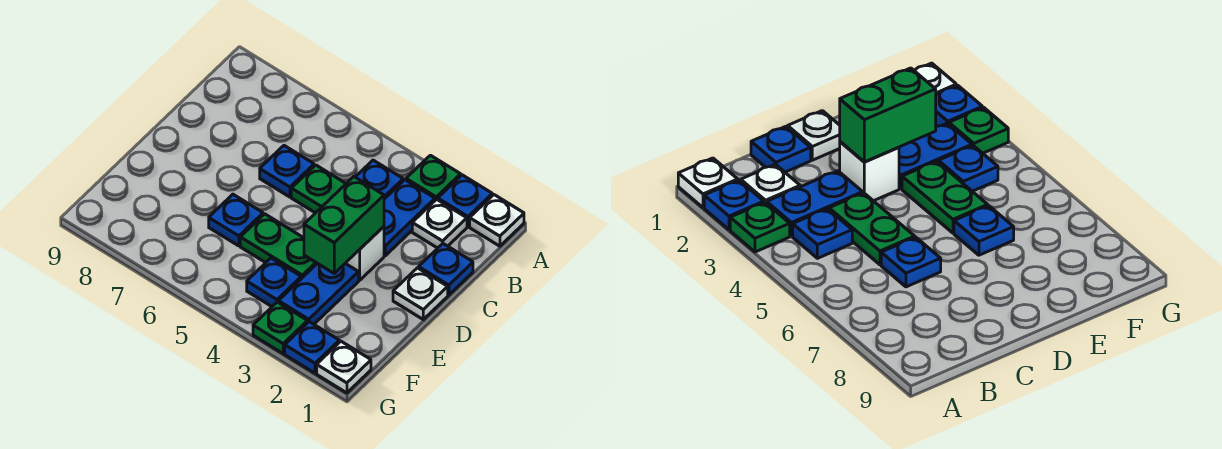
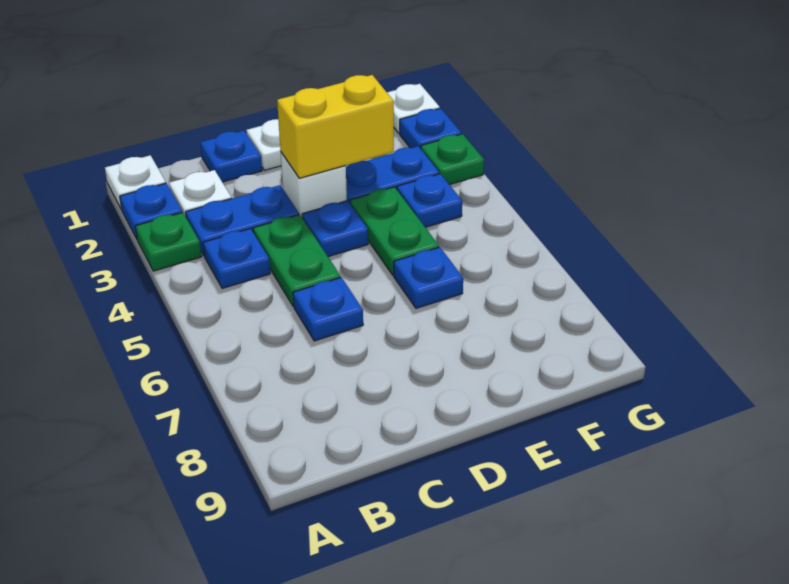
green 1x2 brick [304,177,384,273] -> yellow 1x2 brick [277,75,394,178]
none -> blue 1x1 plate [302,201,368,257]

